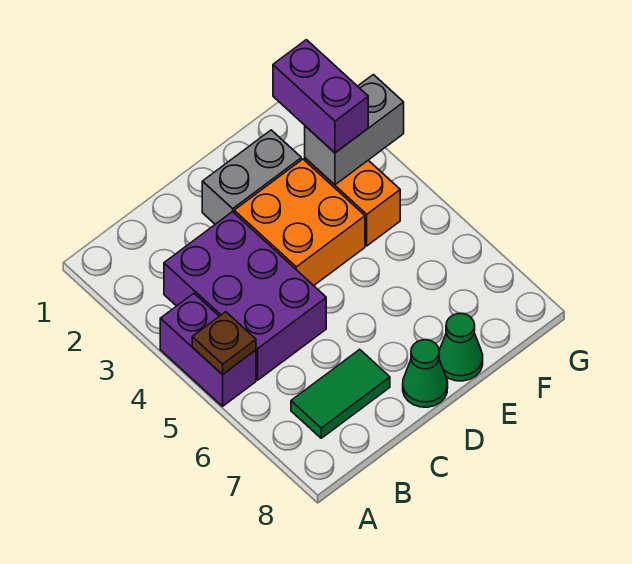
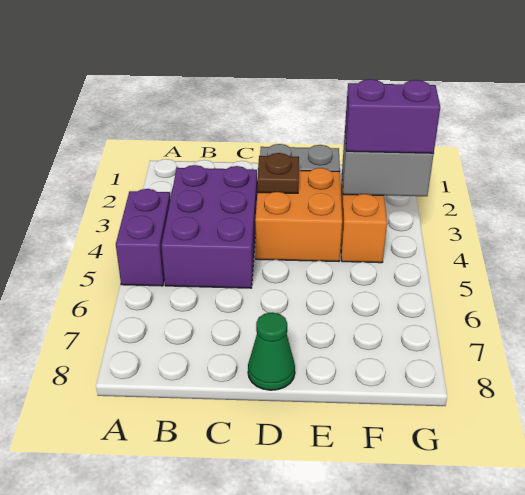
brown 1x1 plate [192,312,256,375] -> brown 1x1 plate moved to [257,153,299,193]
green 1x2 tile [291,349,390,438] -> none
green 1x1 cone [439,313,483,381] -> none
purple 1x2 brick [273,40,368,153] -> purple 1x2 brick turned to [345,79,440,153]

